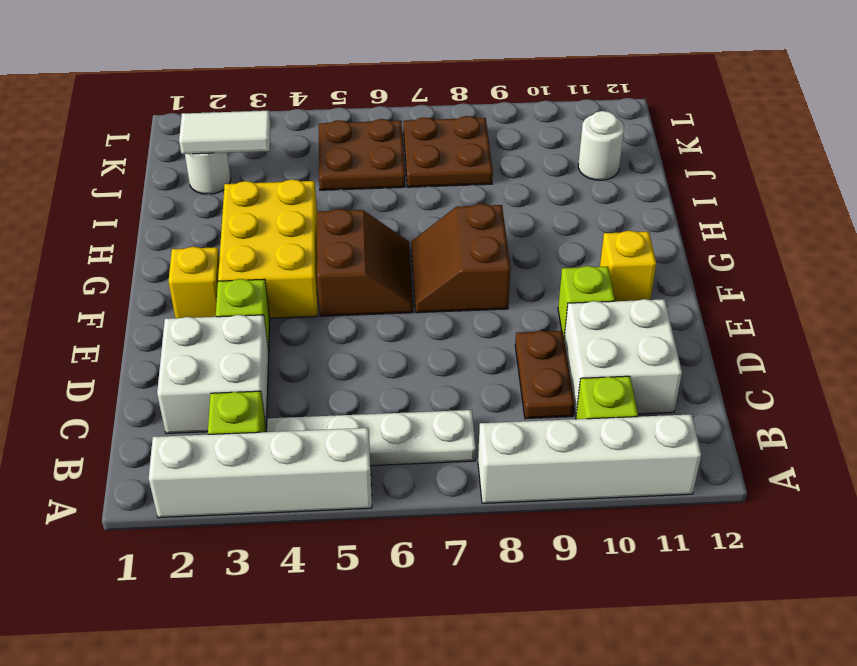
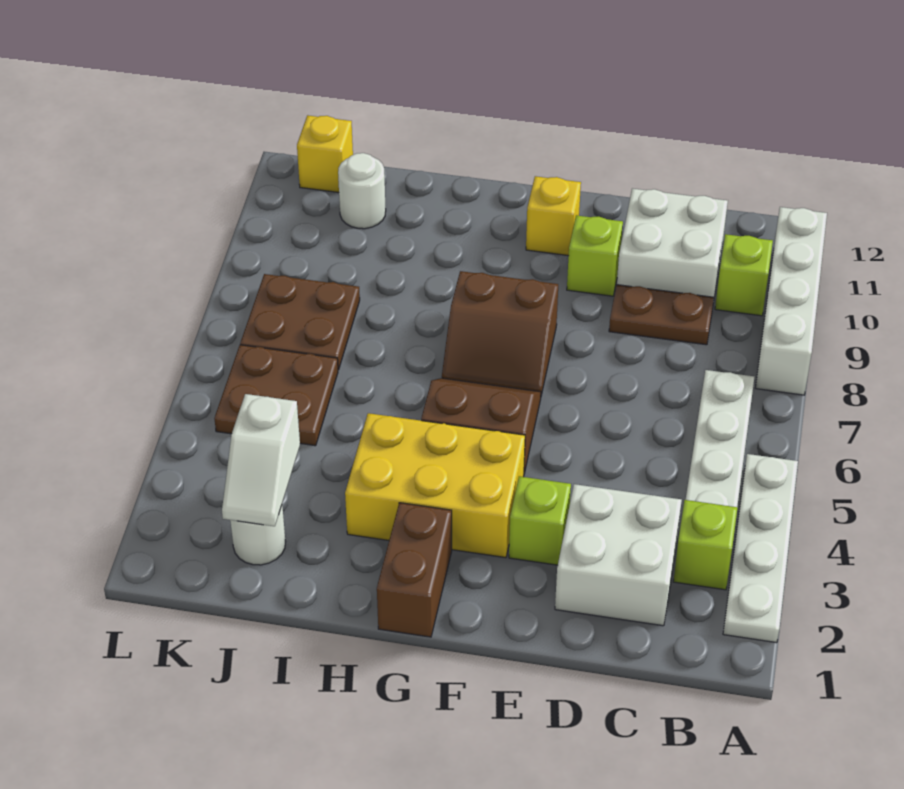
white 1x4 brick [149,428,372,518] -> white 1x4 plate [723,454,798,643]
yellow 1x1 brick [169,247,220,318] -> yellow 1x1 brick moved to [297,115,353,192]
none -> brown 1x2 brick [377,503,452,637]
white 1x2 tile [179,111,271,154] -> white 1x2 slope [222,394,300,526]

